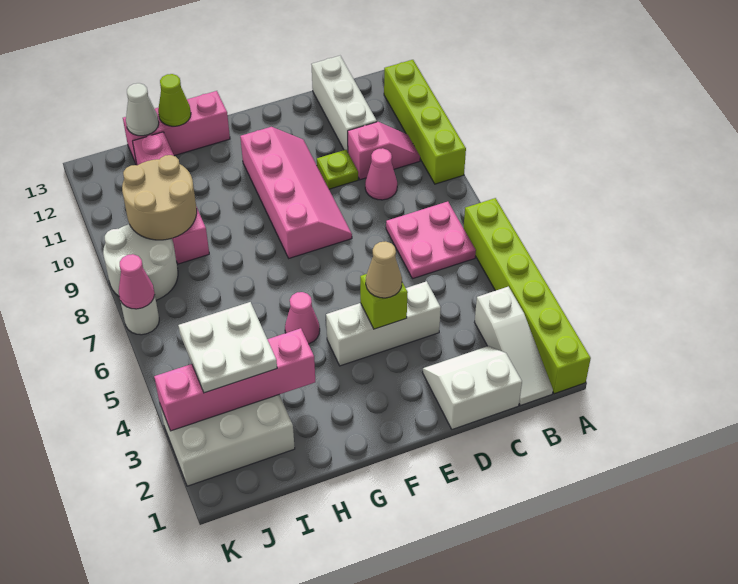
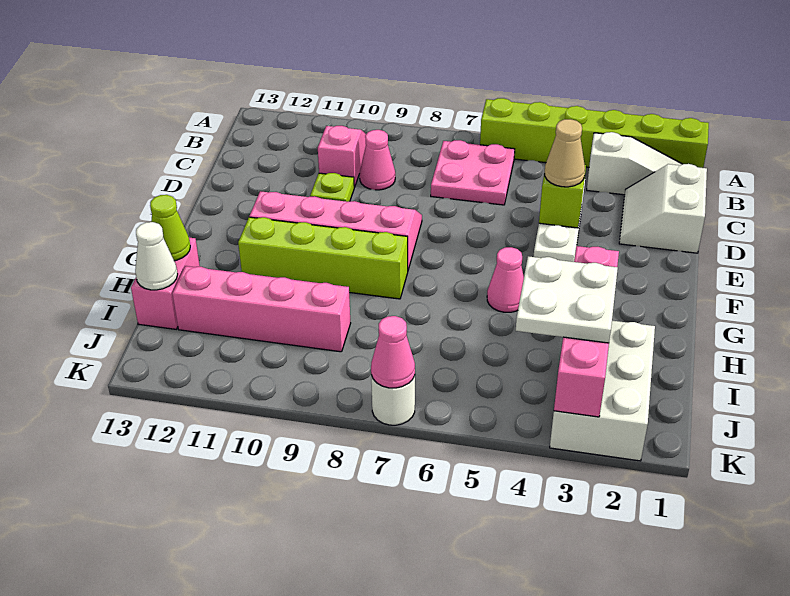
lime 1x4 brick [384,60,466,184] -> lime 1x4 brick moved to [238,217,408,299]
white 1x3 brick [311,56,377,152] -> none
pink 1x3 brick [123,91,230,165] -> pink 1x2 brick [131,238,200,329]
tan 2x2 round brick [122,155,197,240] -> none
white 2x2 round brick [103,224,178,300] -> none

